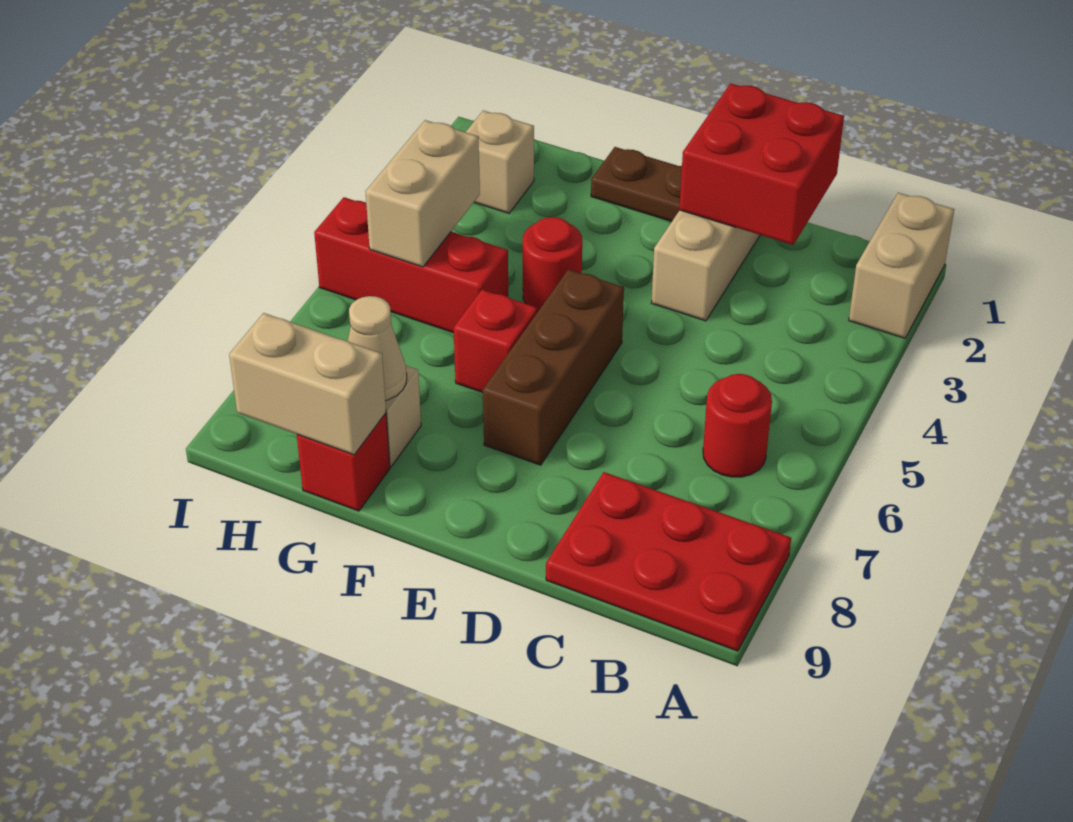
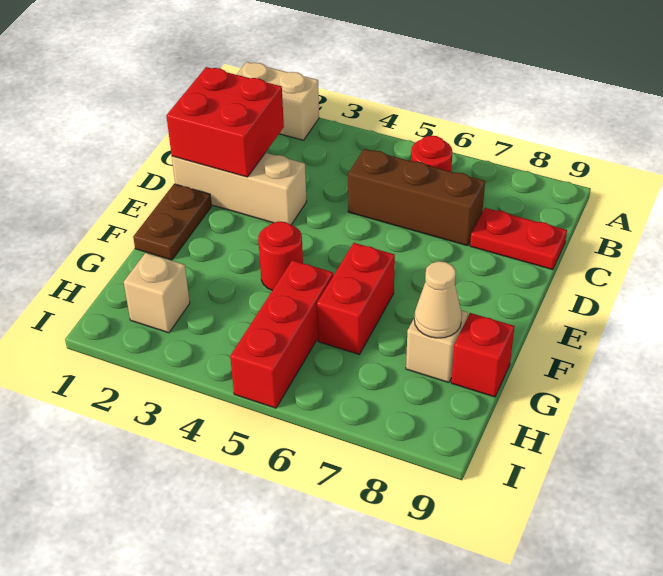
red 2x3 plate [546,472,791,651] -> red 1x2 plate [470,208,567,270]
brown 1x3 brick [483,269,624,465] -> brown 1x3 brick moved to [348,149,485,246]
red 1x1 brick [454,290,537,392] -> red 1x2 brick [317,243,395,354]
tan 1x2 brick [229,313,386,455] -> none
tan 1x2 brick [366,120,480,267] -> none

